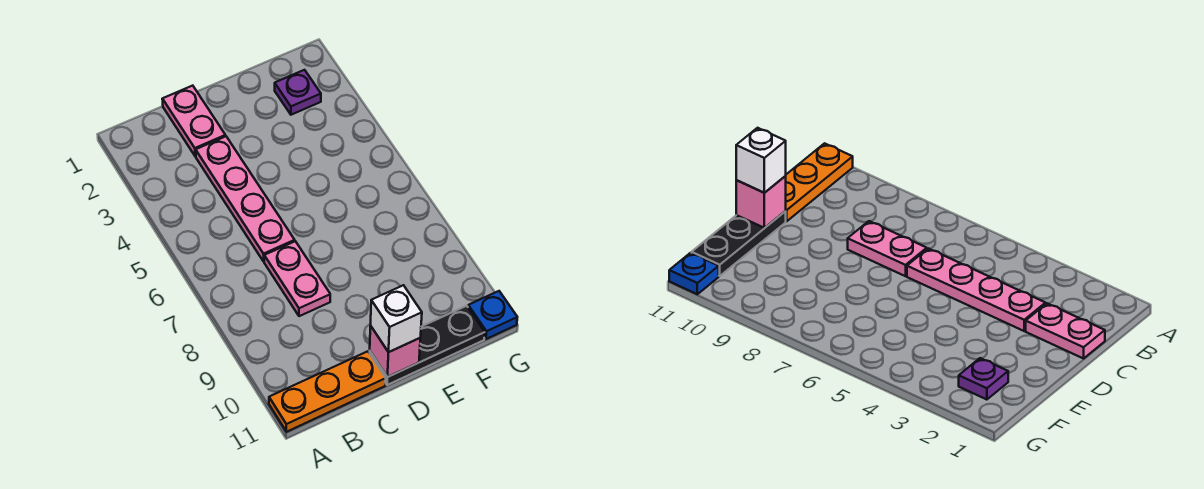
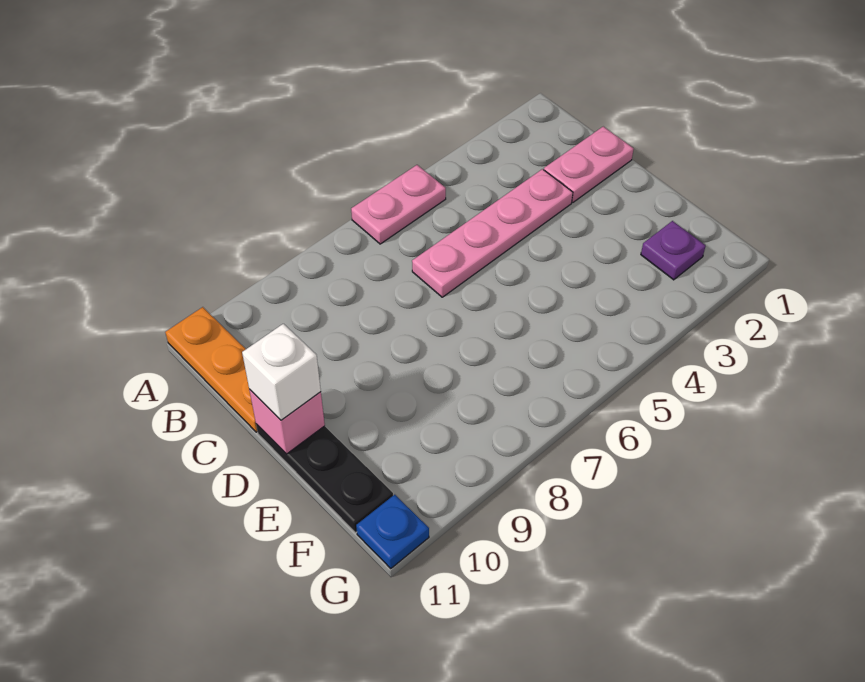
pink 1x2 plate [264,241,330,316] -> pink 1x2 plate moved to [351,165,446,244]

